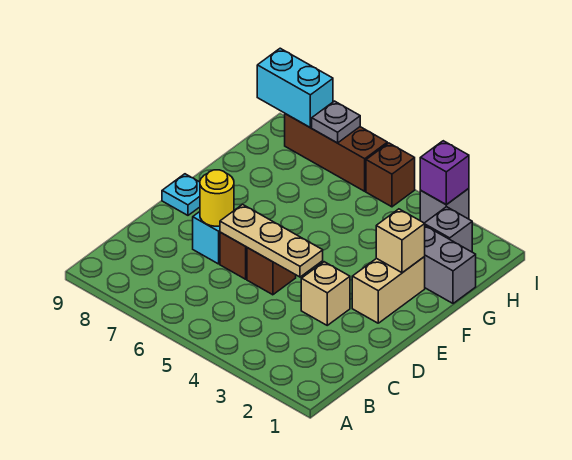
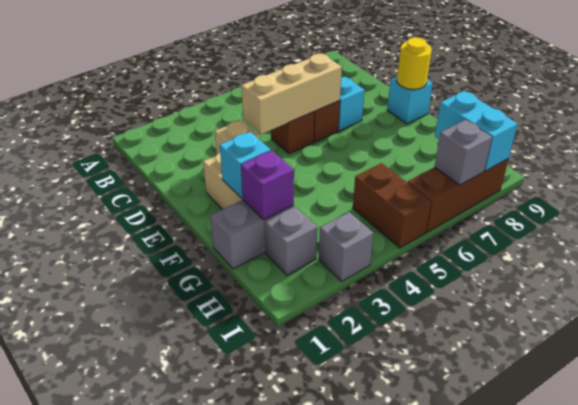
tan 1x3 plate [220,205,323,277] -> tan 1x3 brick [241,54,342,134]
yellow 1x1 round brick [200,170,234,226] -> yellow 1x1 round brick moved to [397,37,432,89]
cyan 1x1 plate [162,174,200,215] -> cyan 1x1 brick [387,77,433,124]
tan 1x1 brick [376,209,425,273] -> cyan 1x1 brick [220,132,271,198]
purple 1x1 brick [420,141,469,205] -> purple 1x1 brick moved to [241,151,294,220]
brown 1x1 brick [366,143,415,207] -> brown 1x2 brick [353,163,431,248]
grey 1x1 plate [312,101,360,143] -> grey 1x1 brick [434,120,492,185]
cyan 1x2 brick [257,48,333,127] -> cyan 1x2 brick turned to [435,91,518,171]

